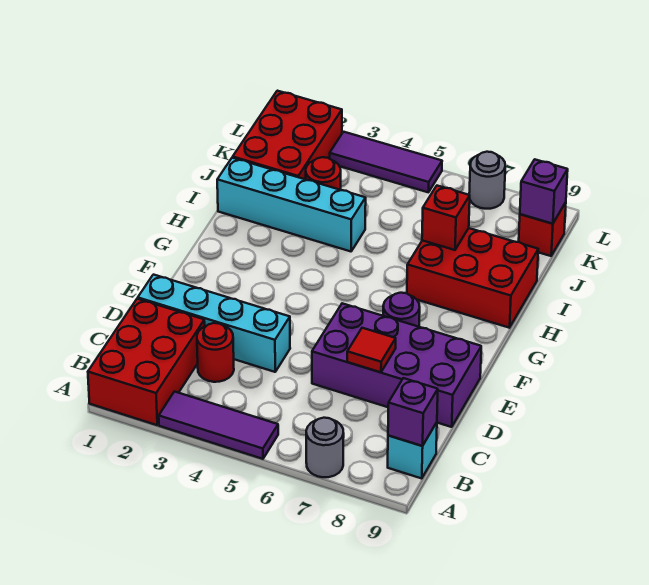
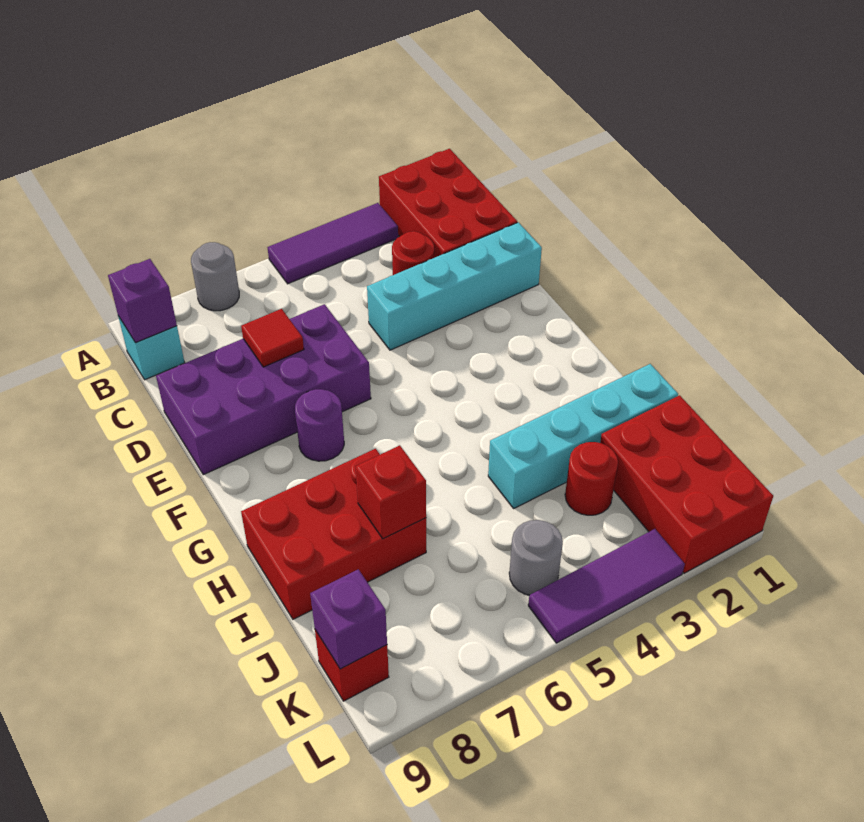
grey 1x1 round brick [469,152,505,209] -> grey 1x1 round brick moved to [509,520,563,595]

